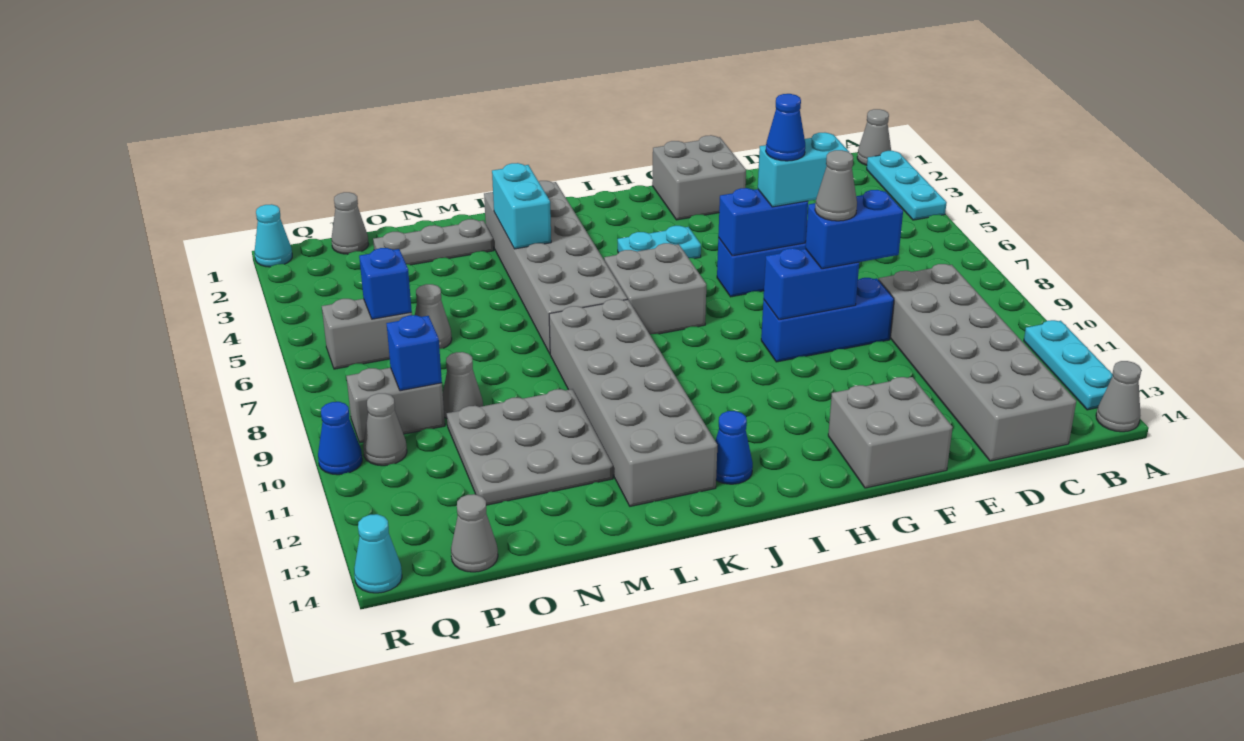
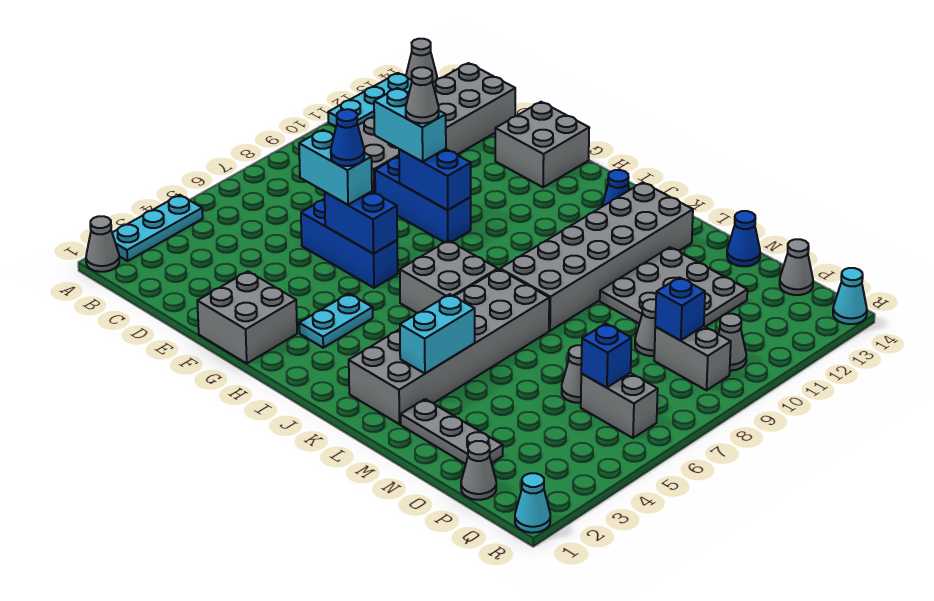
blue 1x2 brick [805,190,903,269] -> cyan 1x2 brick [374,88,446,162]
cyan 1x2 plate [618,226,701,259] -> cyan 1x2 plate turned to [299,294,373,348]
blue 1x1 cone [318,402,362,475] -> blue 1x1 cone moved to [727,211,760,266]

